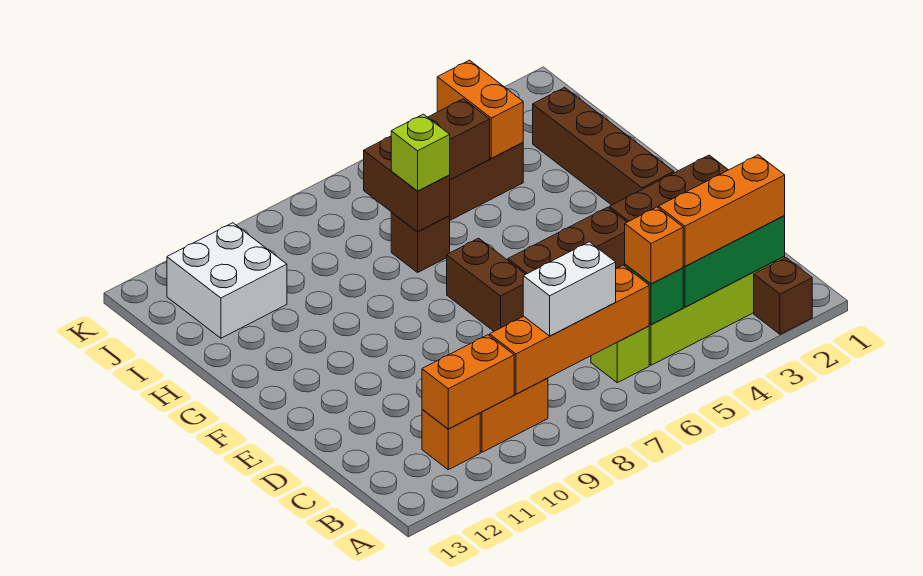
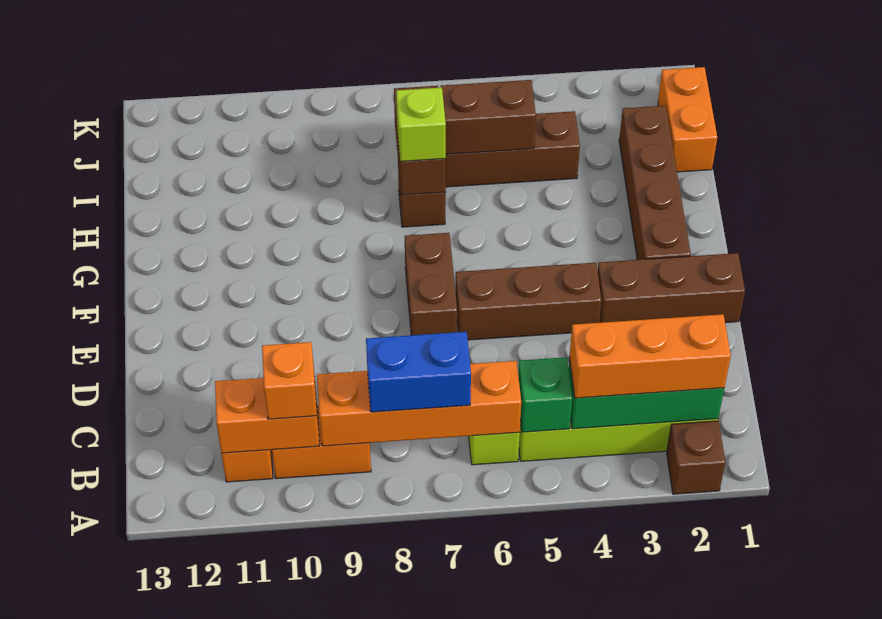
orange 1x1 brick [625,207,683,284] -> orange 1x1 brick moved to [262,342,317,419]
white 1x2 brick [523,242,616,336] -> blue 1x2 brick [366,332,471,412]
orange 1x2 brick [437,60,523,158] -> orange 1x2 brick moved to [658,67,717,172]
white 2x2 brick [167,223,287,338] -> none

